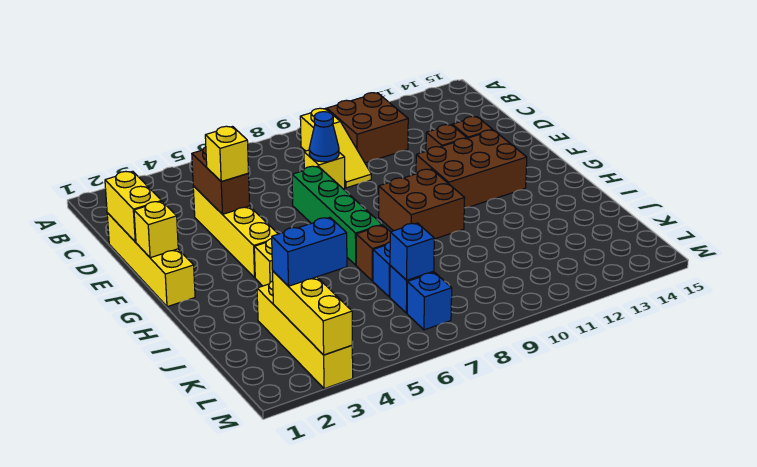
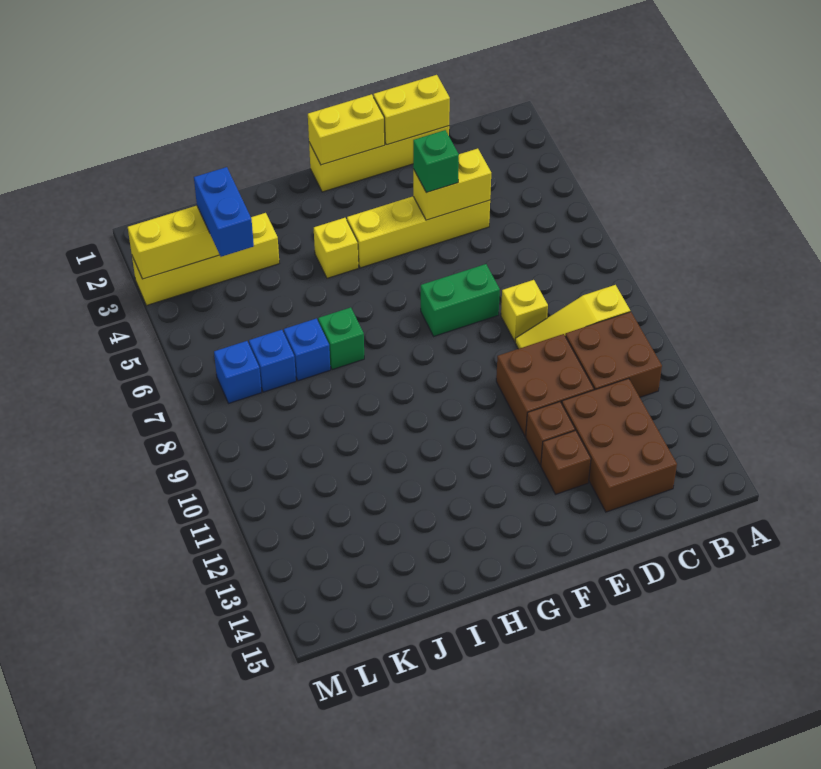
brown 1x2 brick [192,147,250,214] -> yellow 1x2 brick [413,149,491,220]
blue 1x1 cone [309,112,339,162] -> none
yellow 1x1 brick [205,126,249,182] -> green 1x1 brick [413,130,459,193]
green 1x4 brick [292,166,382,265] -> green 1x2 brick [421,264,500,336]
yellow 1x1 brick [134,201,178,258] -> yellow 1x2 brick [308,94,385,165]
brown 2x3 brick [416,130,527,208] -> brown 2x3 brick moved to [562,378,677,512]
brown 2x2 brick [379,169,464,239] -> brown 2x2 brick moved to [496,334,594,436]
brown 1x1 brick [356,225,390,281] -> green 1x1 brick [318,307,364,370]
blue 1x1 brick [390,223,434,280] -> none

